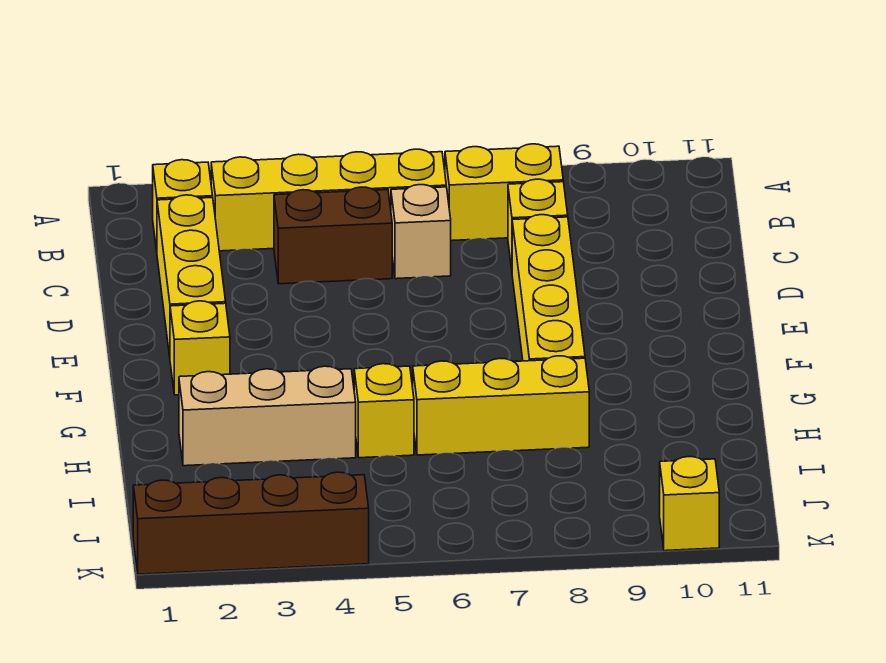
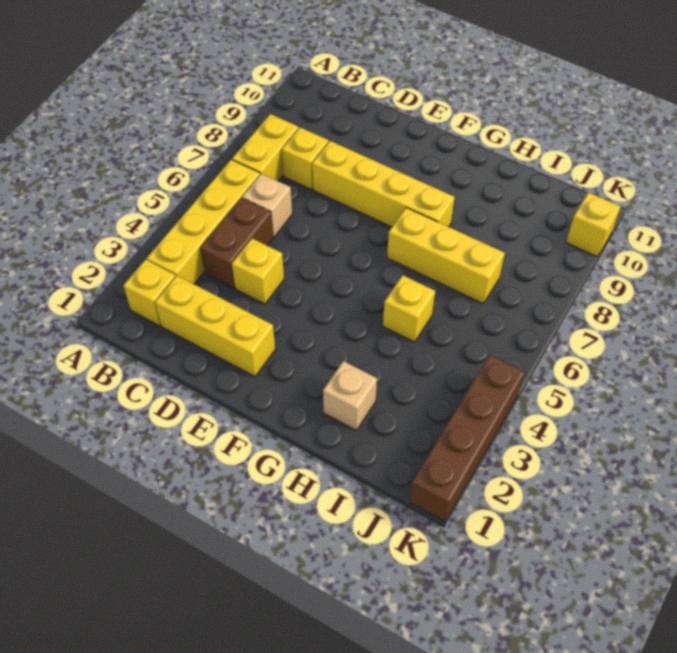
yellow 1x1 brick [170,301,230,395] -> yellow 1x1 brick moved to [232,239,284,304]
tan 1x3 brick [179,366,356,466] -> tan 1x1 brick [323,361,377,431]
yellow 1x3 brick [413,356,589,455] -> yellow 1x3 brick turned to [387,208,505,303]

